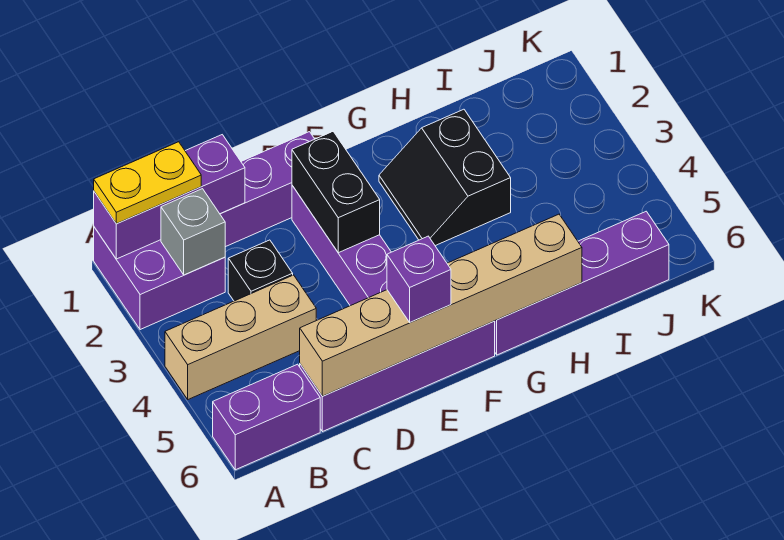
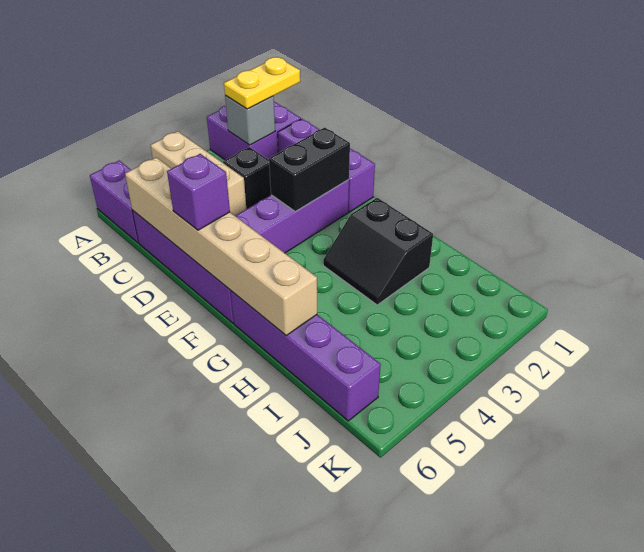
purple 1x3 brick [94,135,245,259] -> none
yellow 1x2 plate [94,142,201,224] -> yellow 1x2 plate turned to [224,57,300,109]
black 2x2 slope [379,109,511,246] -> black 2x2 slope turned to [323,198,433,305]

